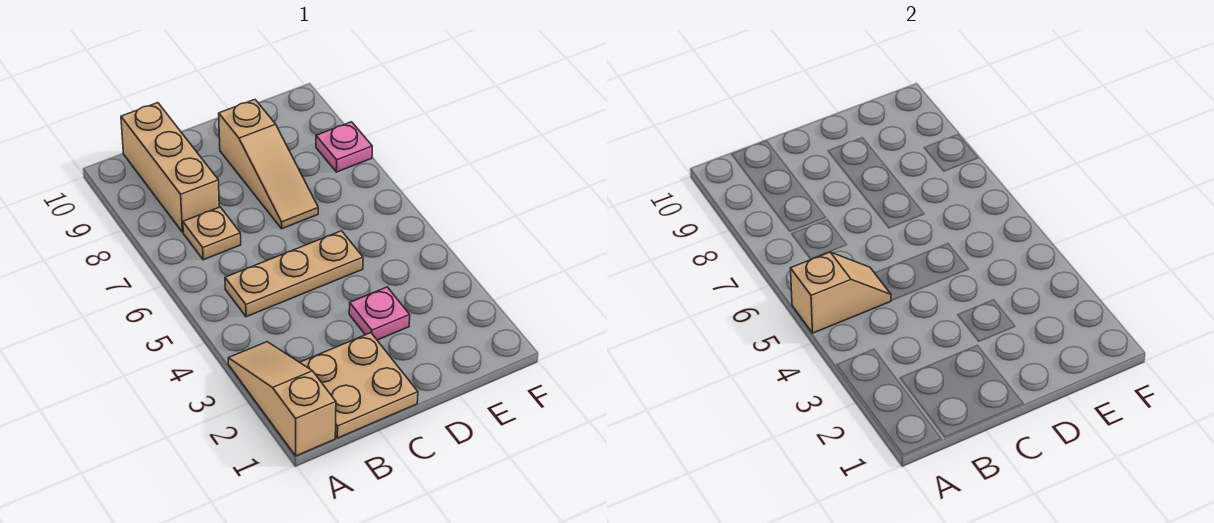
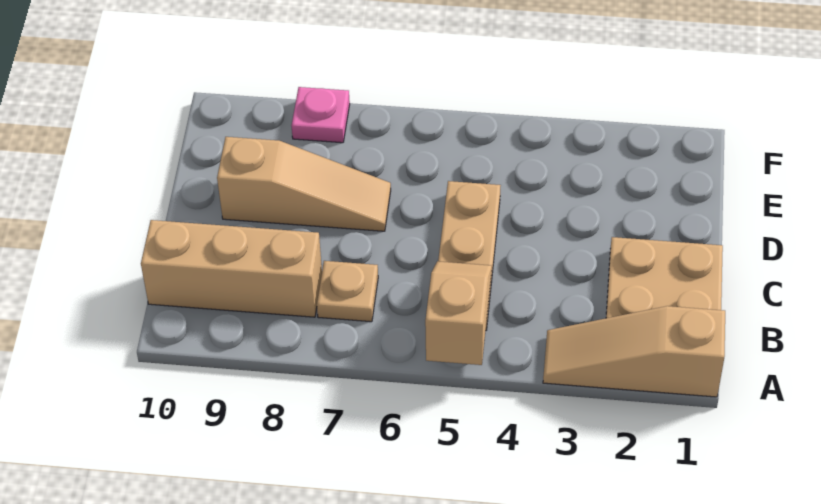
pink 1x1 plate [349,287,410,340] -> none

